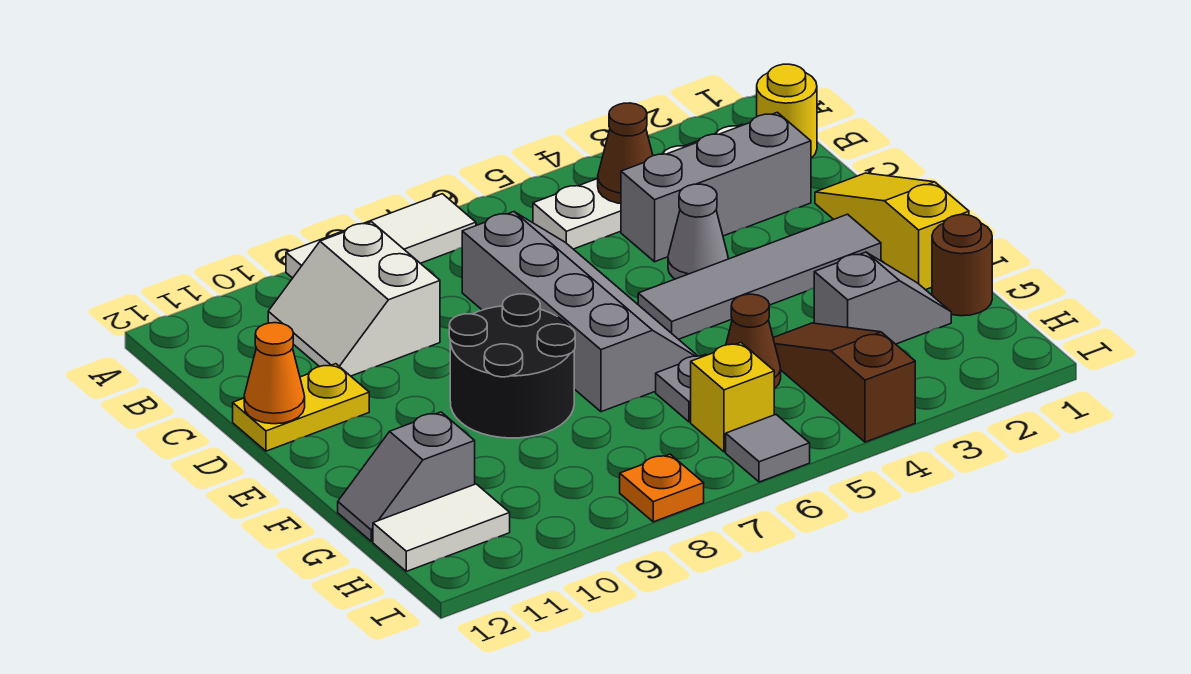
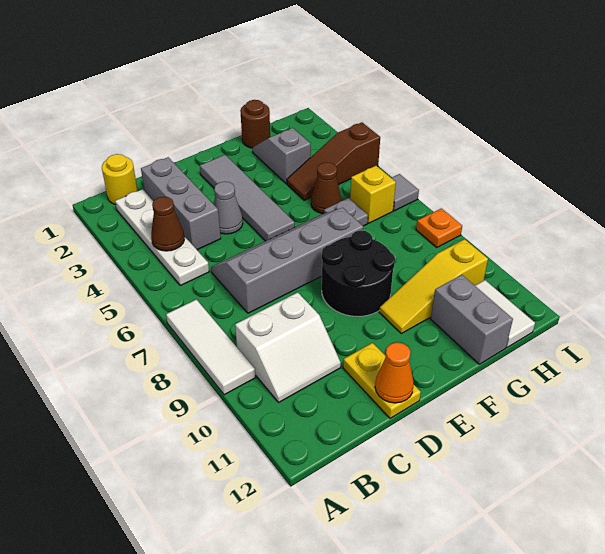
yellow 1x3 slope [815,173,969,290] -> yellow 1x3 slope moved to [379,239,488,333]
grey 1x2 slope [338,412,475,541] -> grey 1x2 brick [431,275,513,364]

